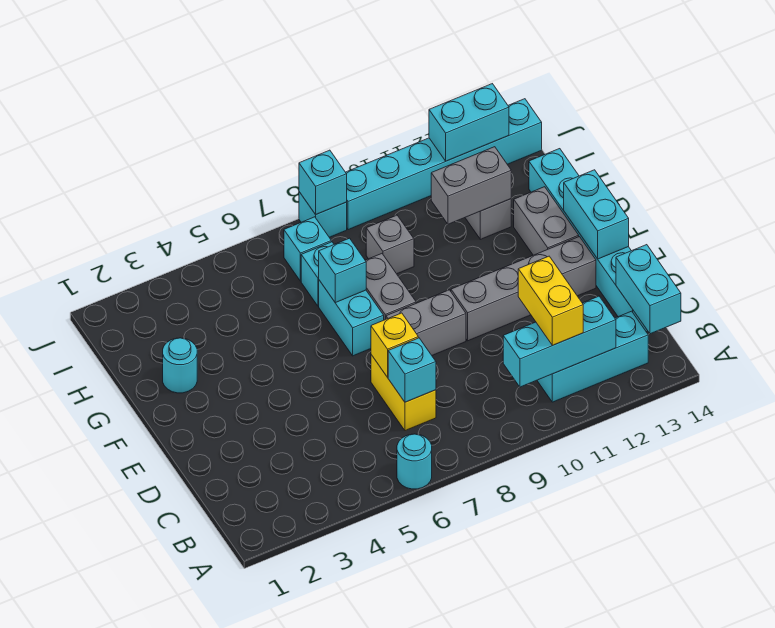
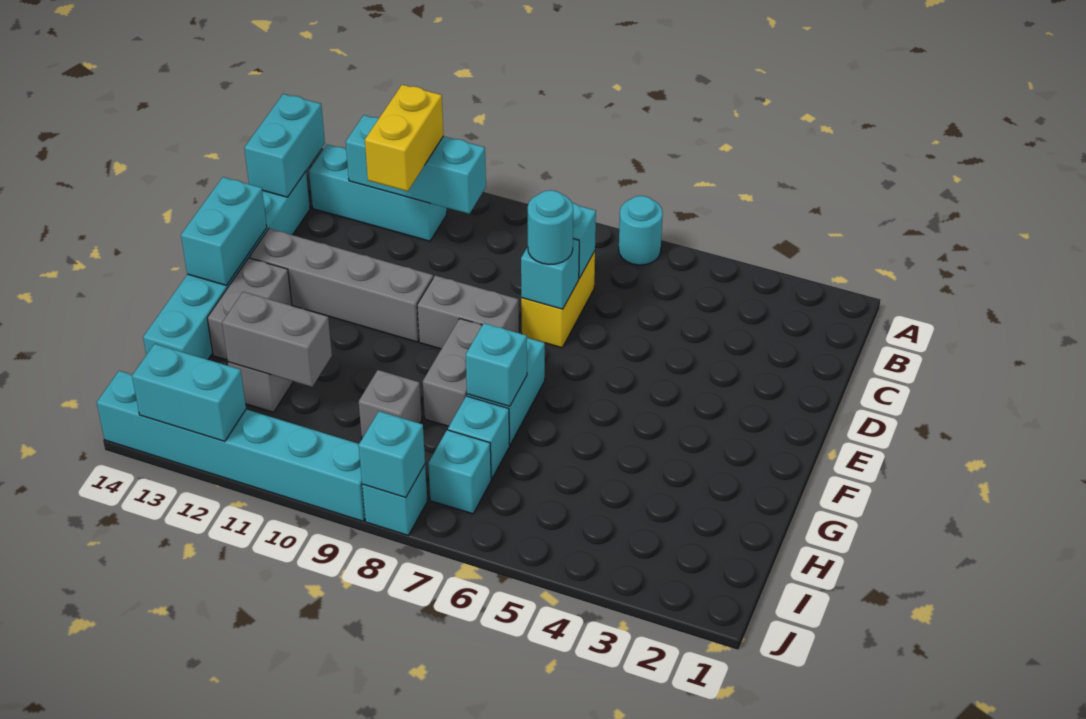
yellow 1x1 brick [371,313,418,377] -> cyan 1x1 brick [521,239,579,309]
cyan 1x1 round brick [163,338,197,393] -> cyan 1x1 round brick moved to [528,190,573,264]

